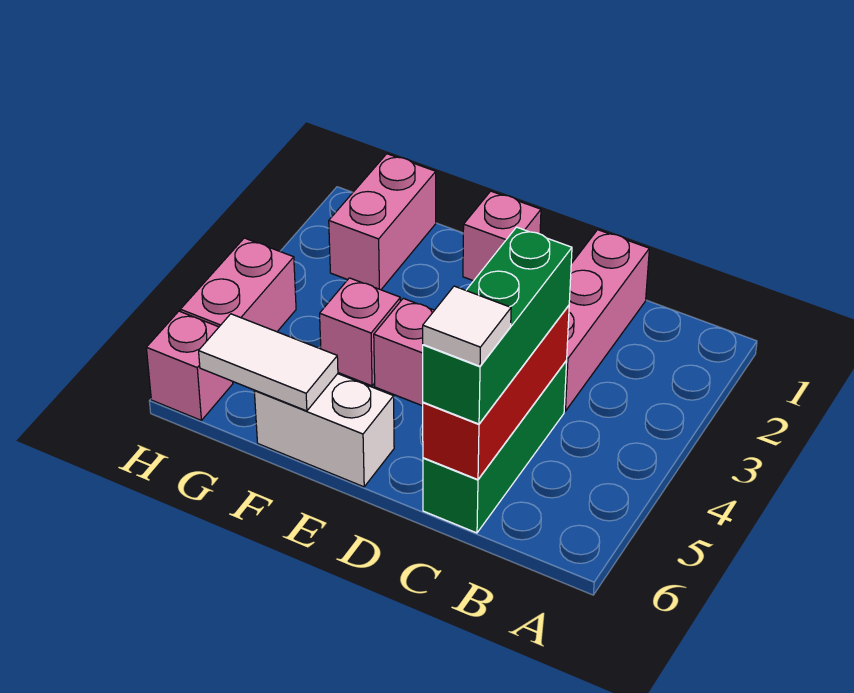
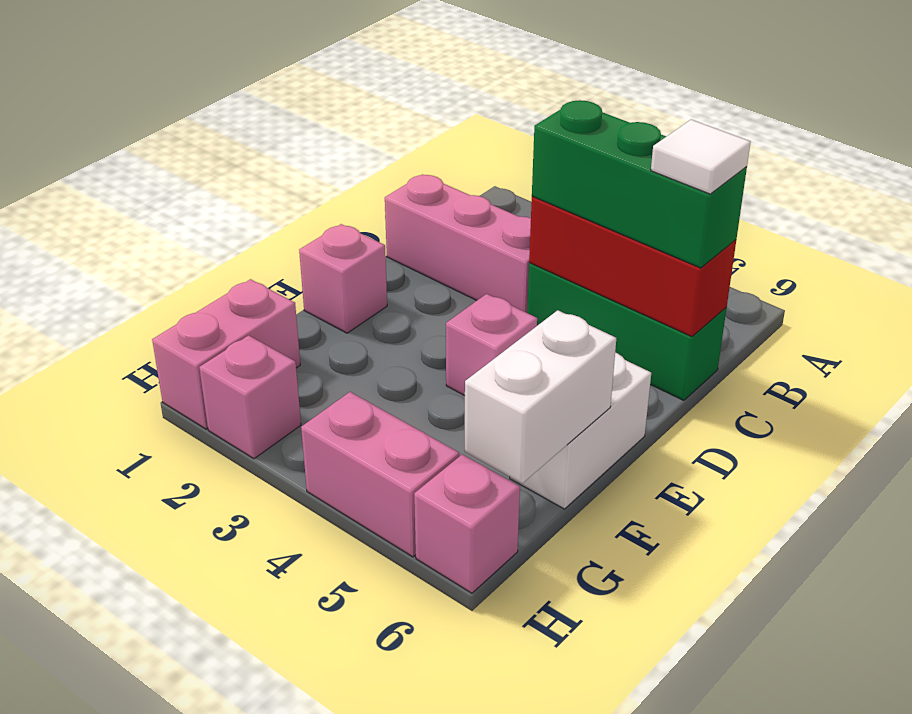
pink 1x1 brick [320,278,400,386] -> pink 1x1 brick moved to [199,335,301,459]
white 1x2 tile [199,314,338,411] -> white 1x2 brick [465,310,616,483]
pink 1x2 brick [329,154,436,290] -> pink 1x2 brick turned to [152,279,300,429]

